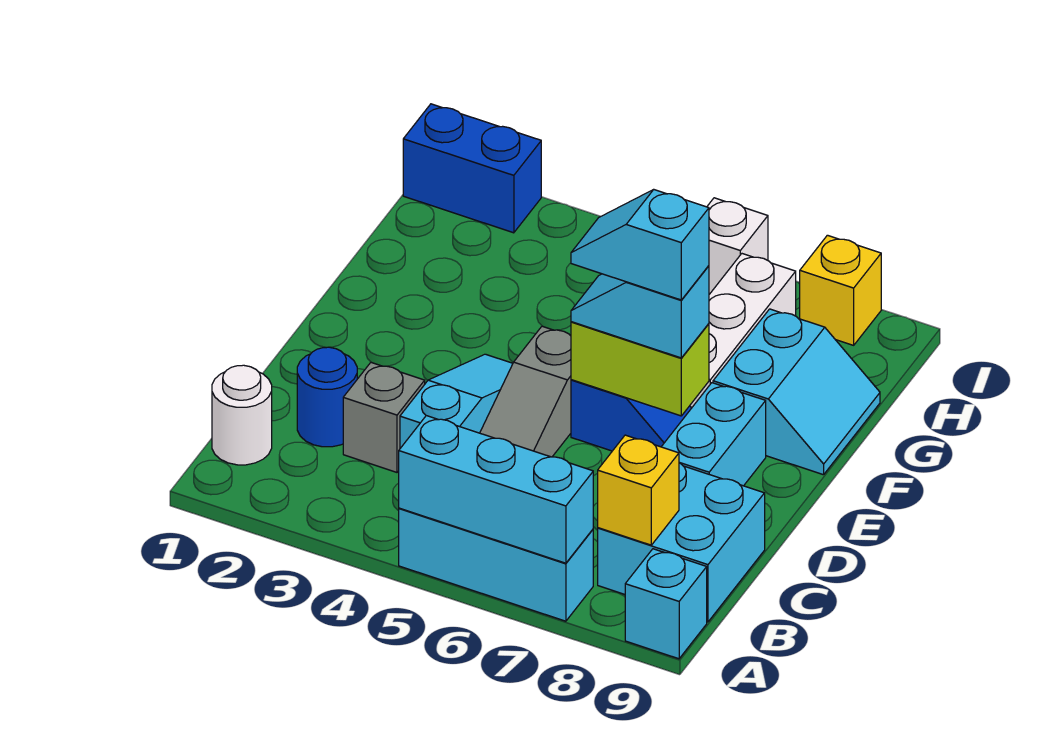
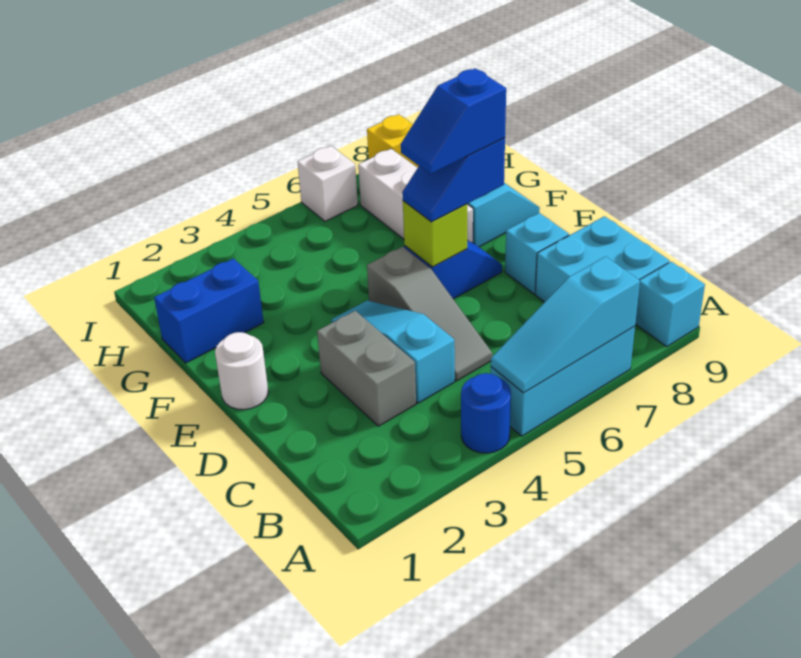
cyan 1x3 brick [399,416,593,563] -> cyan 1x3 slope [491,257,640,393]
white 1x1 round brick [212,365,272,465] -> white 1x1 round brick moved to [215,332,268,410]
yellow 1x1 brick [598,435,679,545] -> none
blue 1x1 round brick [297,347,357,447] -> blue 1x1 round brick moved to [461,373,511,453]
grey 1x1 brick [343,363,425,472] -> grey 1x2 brick [317,311,416,426]
cyan 1x2 brick [662,383,766,486] -> cyan 1x1 brick [505,213,569,294]
lime 1x2 brick [571,322,709,416] -> lime 1x1 brick [403,201,467,267]
cyan 1x2 slope [571,266,709,358] -> blue 1x2 slope [402,138,505,222]
cyan 1x2 slope [571,190,709,300] -> blue 1x2 slope [401,68,506,174]
blue 1x2 brick [403,104,541,233] -> blue 1x2 brick moved to [154,258,264,363]

